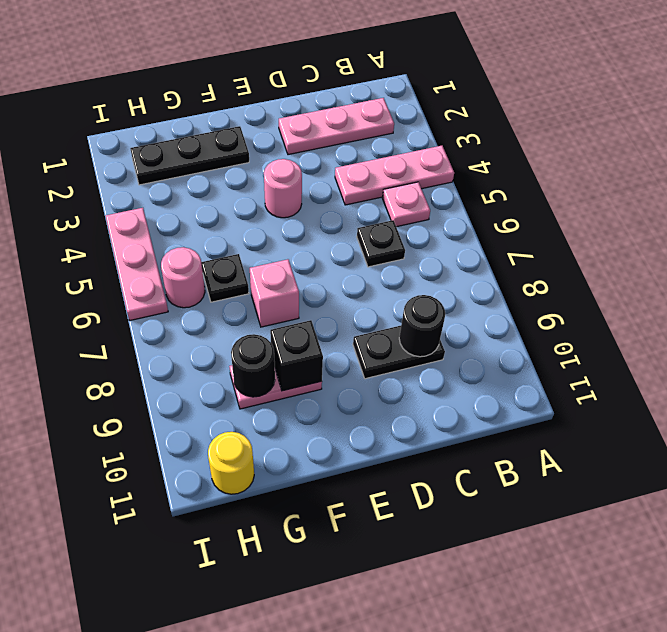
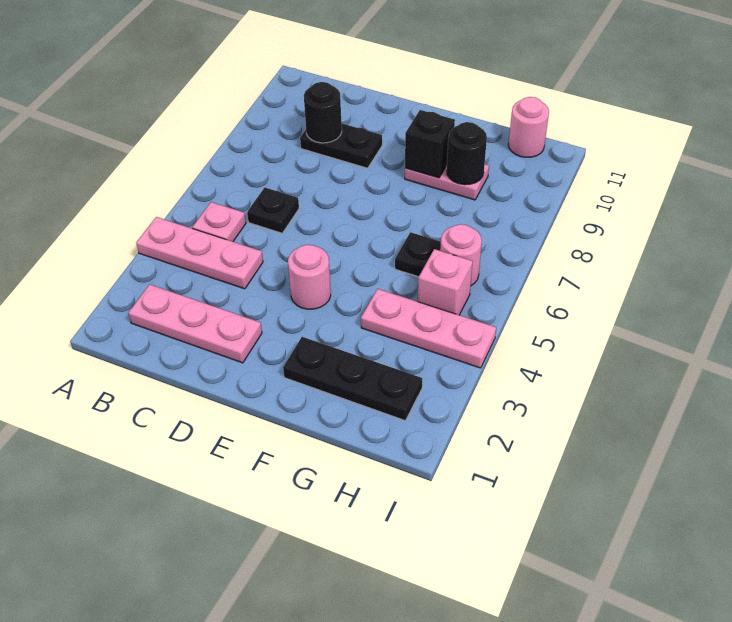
pink 1x1 brick [250,259,299,327] -> pink 1x1 brick moved to [418,249,473,315]
yellow 1x1 round brick [208,432,254,494] -> pink 1x1 round brick [508,97,549,157]
pink 1x3 plate [106,208,168,321] -> pink 1x3 plate turned to [361,289,496,368]

